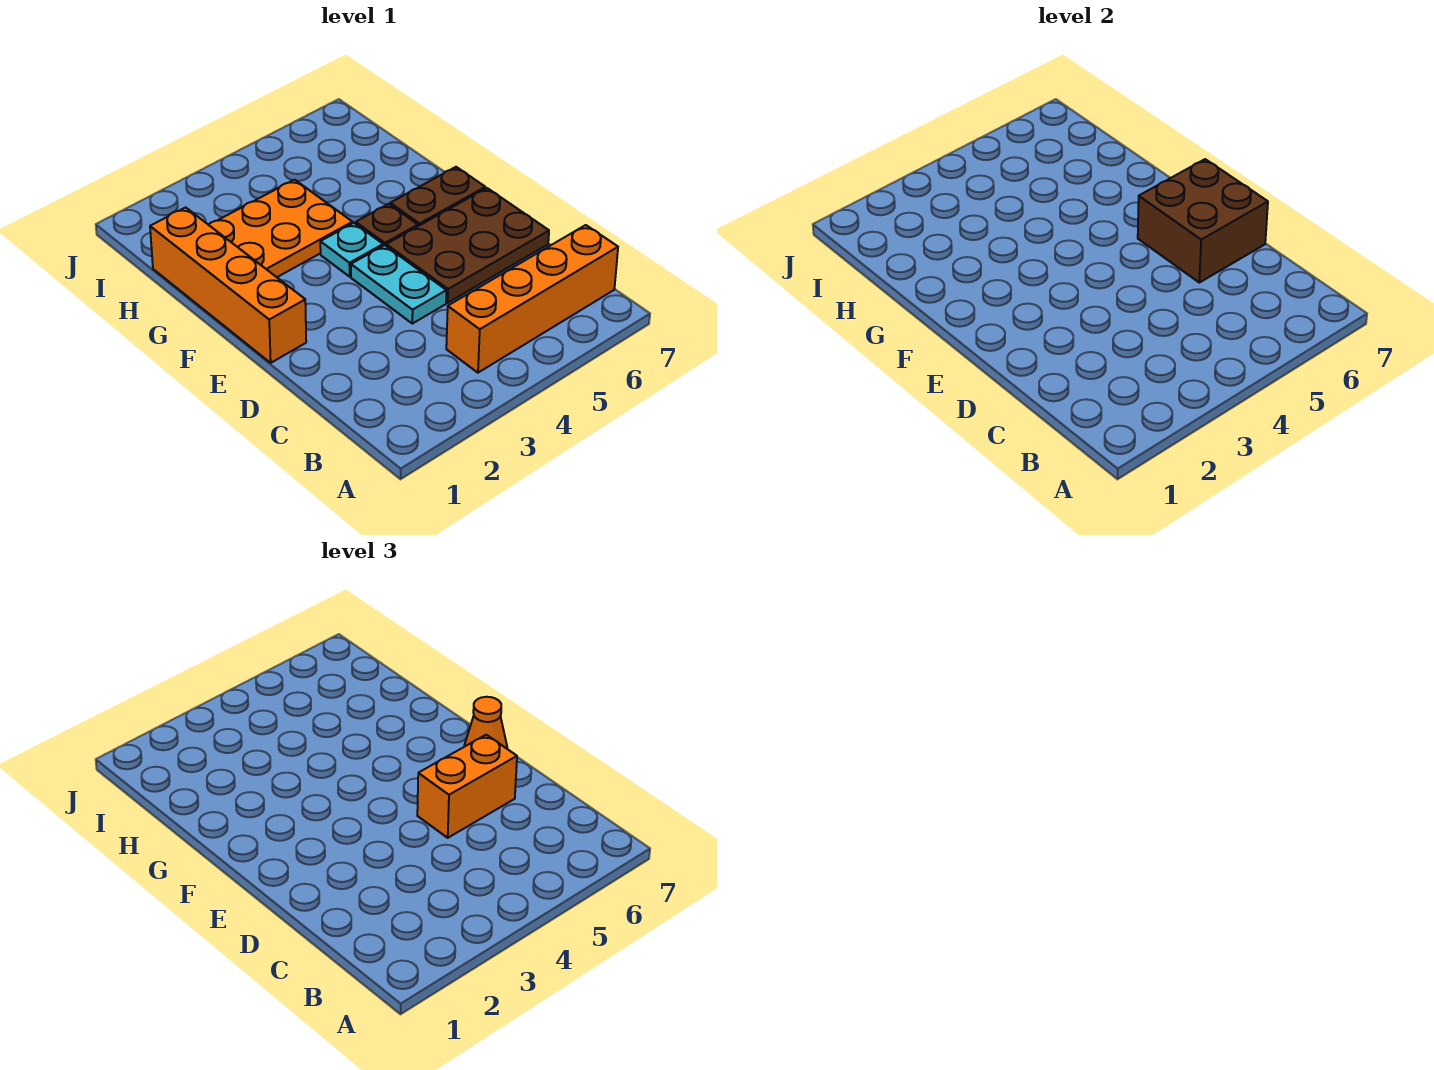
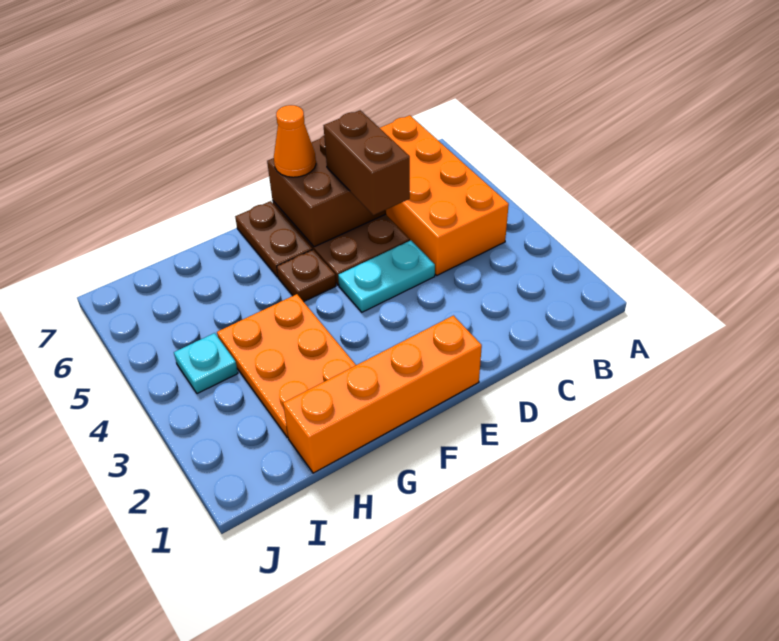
orange 1x4 brick [446,225,618,373] -> orange 2x4 brick [380,115,509,275]
orange 1x2 brick [417,735,517,838] -> brown 1x2 brick [323,110,410,215]
cyan 1x1 plate [320,223,383,277] -> cyan 1x1 plate moved to [174,333,238,394]

